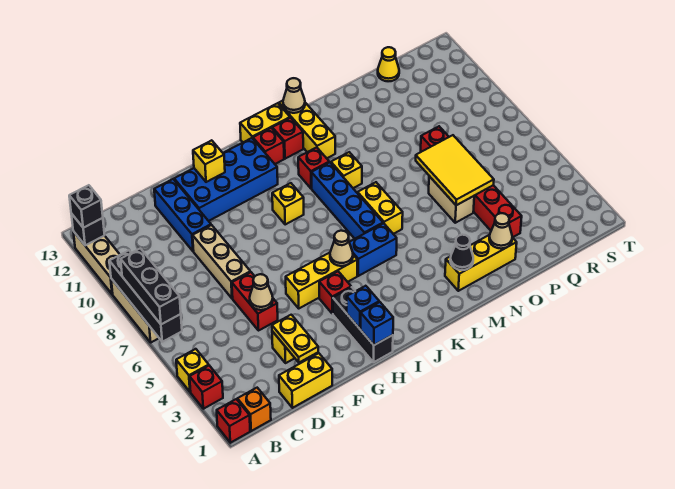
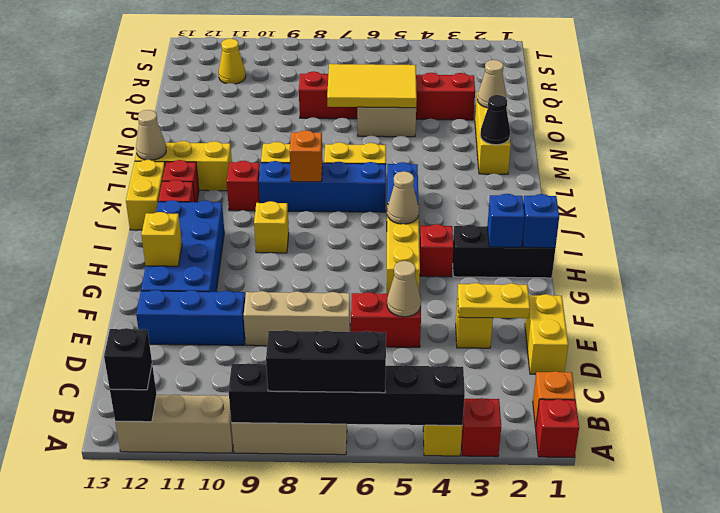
black 1x4 brick [109,250,182,342] -> black 1x6 brick [228,363,465,425]
none -> orange 1x1 brick [290,130,323,182]
yellow 1x1 cone [378,47,399,81] -> yellow 1x1 cone moved to [219,38,246,84]

